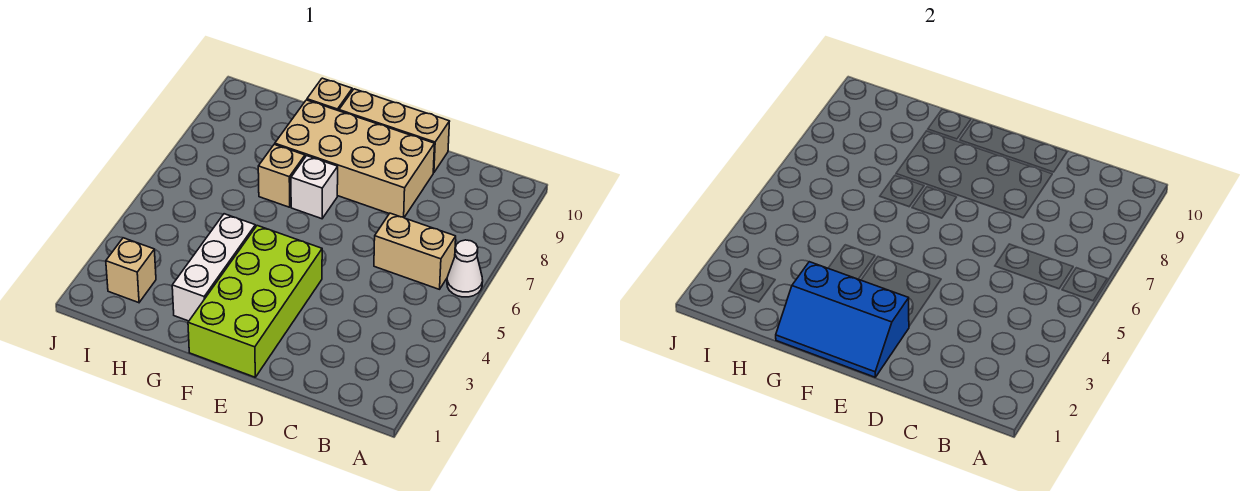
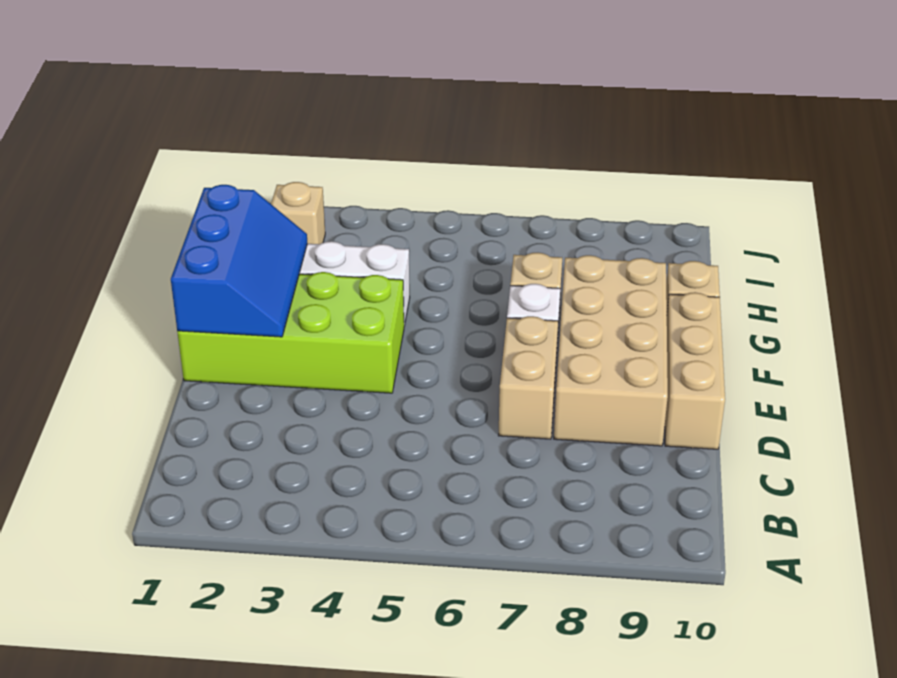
white 1x1 cone [447,240,483,297] -> none
tan 1x2 brick [374,213,456,289] -> tan 1x2 brick moved to [498,316,558,439]
blue 2x3 slope [776,262,909,377] -> blue 2x3 slope turned to [171,185,307,337]

